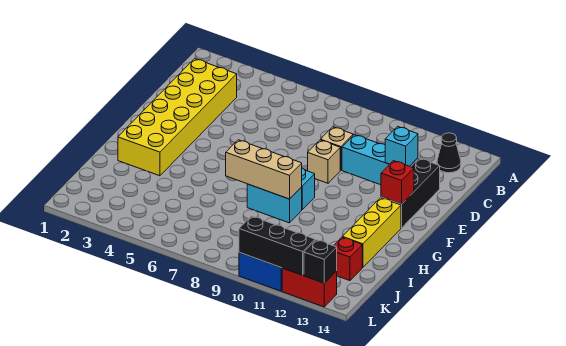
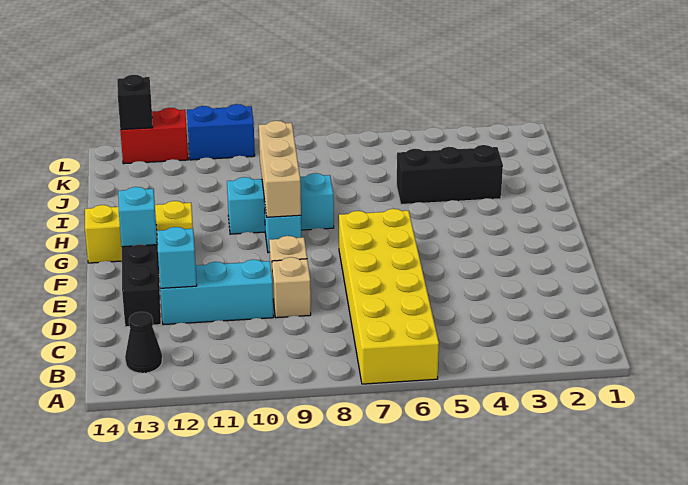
yellow 2x6 brick [118,59,237,176] -> yellow 2x6 brick moved to [339,209,439,384]
red 1x1 brick [381,161,414,204] -> cyan 1x1 brick [118,187,157,247]
yellow 1x3 brick [343,198,401,267] -> yellow 1x3 brick turned to [85,201,193,263]
tan 1x3 brick [226,140,302,199] -> tan 1x3 brick turned to [259,121,301,217]
cyan 1x2 brick [247,184,302,223] -> cyan 1x3 brick [227,173,334,234]
red 1x1 brick [334,237,362,281] -> none
black 1x3 brick [239,216,315,275] -> black 1x3 brick moved to [397,145,503,204]

